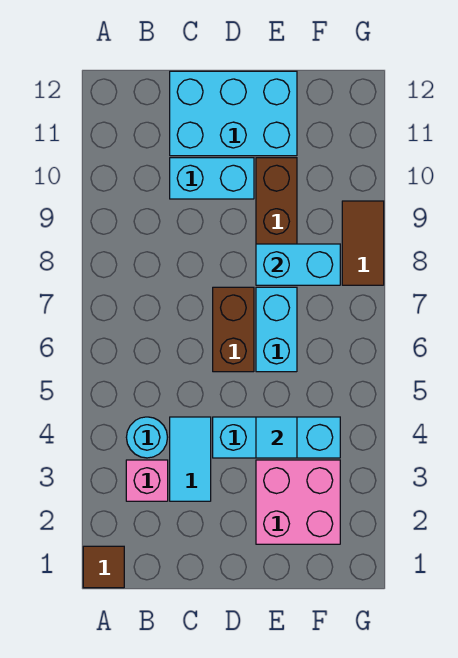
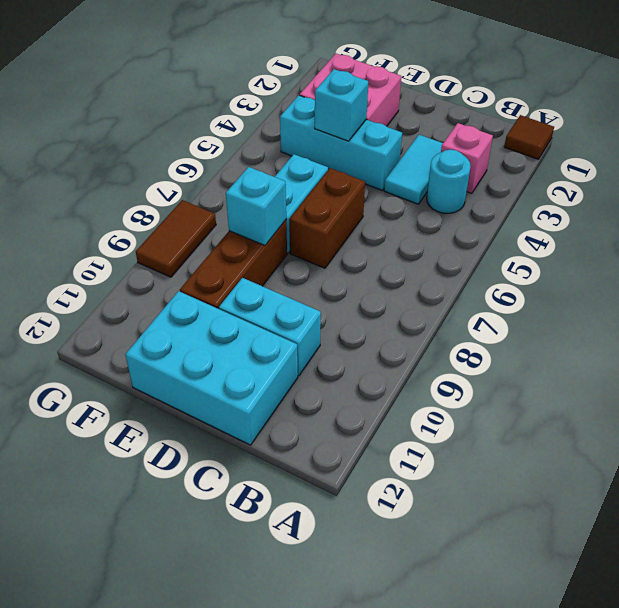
cyan 1x1 tile [256,417,297,458] -> cyan 1x1 brick [315,69,368,141]
cyan 1x2 brick [256,244,340,285] -> cyan 1x1 brick [226,167,286,245]

